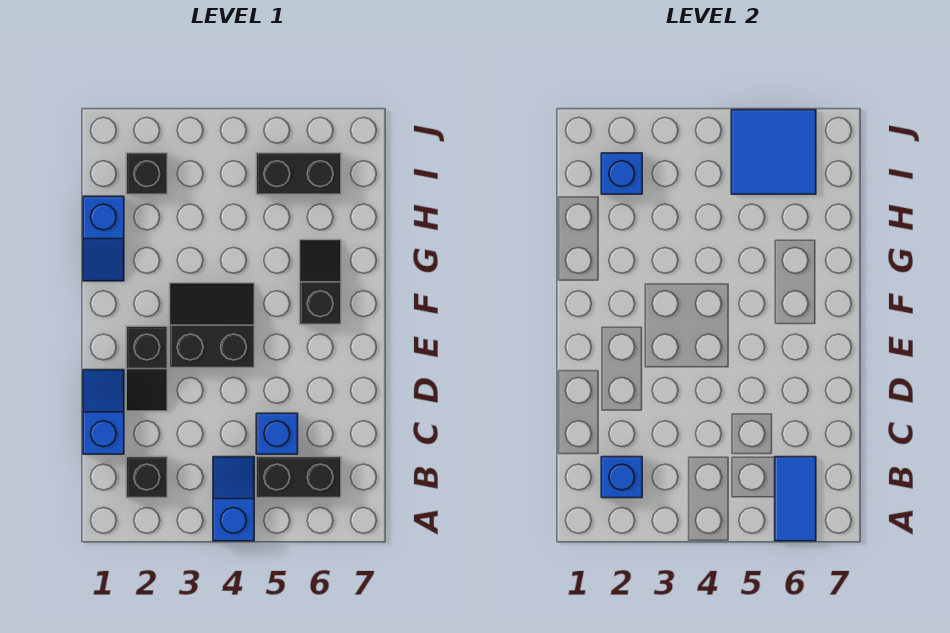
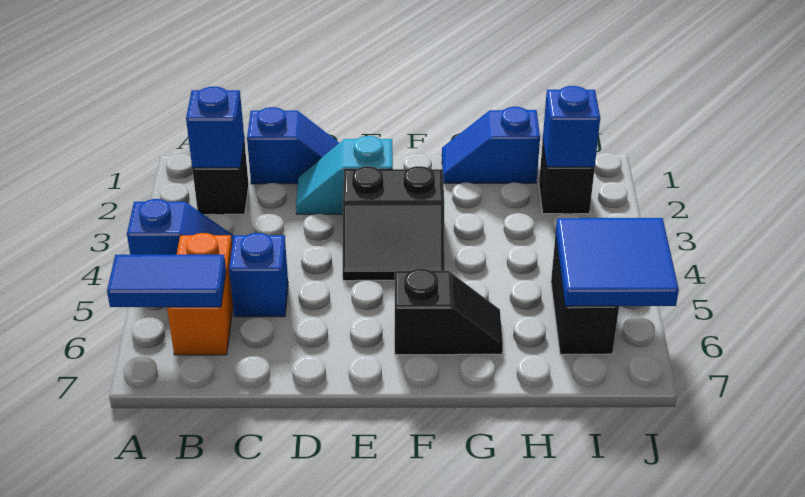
black 1x2 brick [256,457,341,498] -> orange 1x2 brick [167,233,233,355]
black 1x2 slope [126,326,167,411] -> cyan 1x2 slope [296,136,393,214]
black 2x2 slope [170,283,254,368] -> black 2x2 slope turned to [343,166,445,281]

